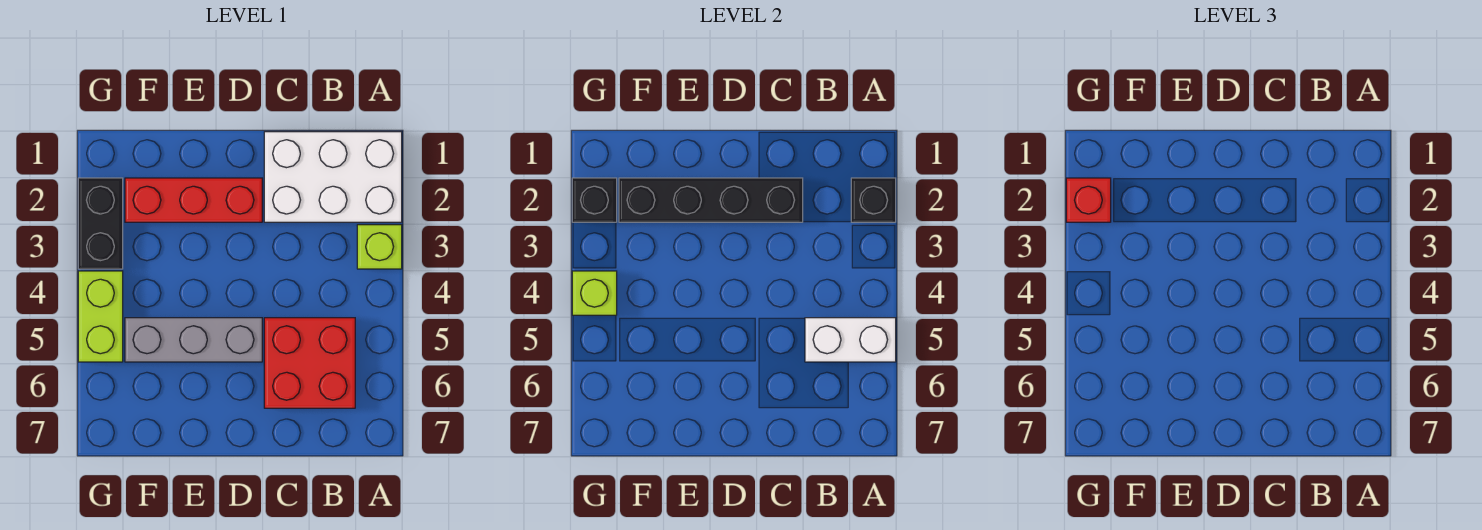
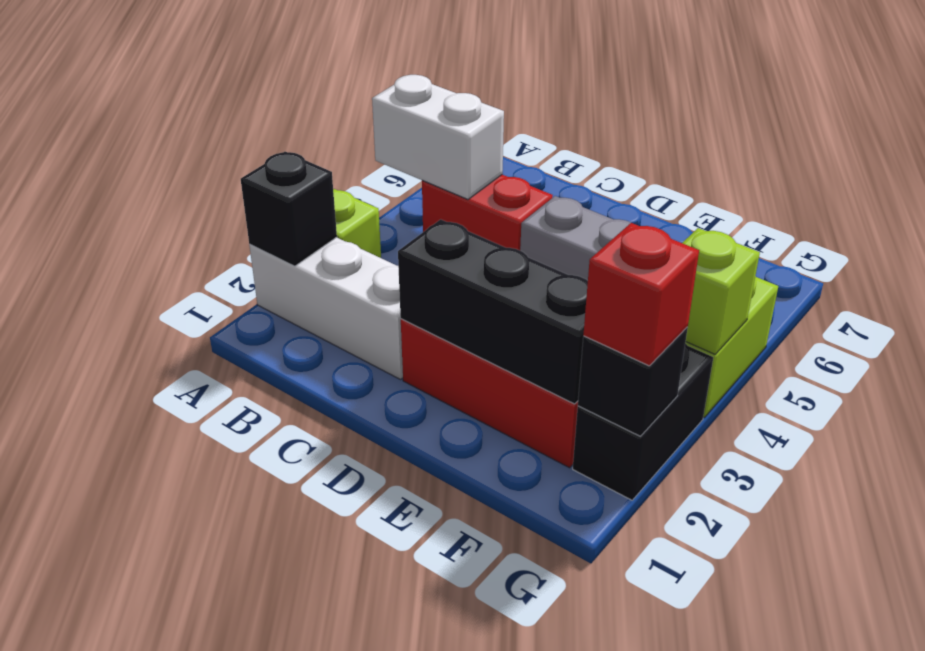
white 2x3 brick [264,132,402,222] -> white 1x3 brick [249,237,403,379]
red 2x2 brick [264,318,355,408] -> red 1x2 brick [422,175,553,250]
black 1x4 brick [619,178,803,222] -> black 1x3 brick [398,219,588,404]

